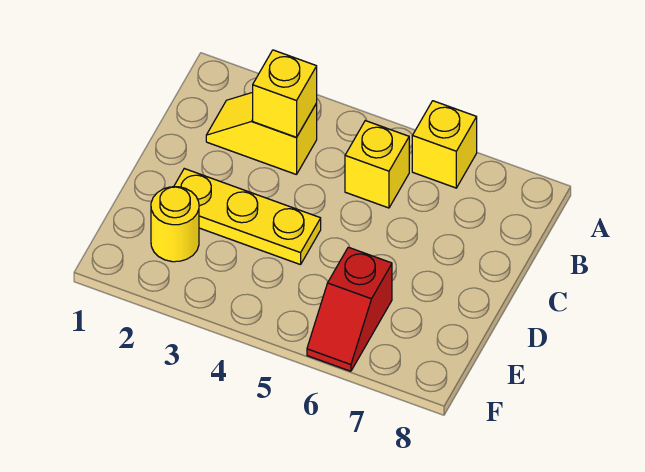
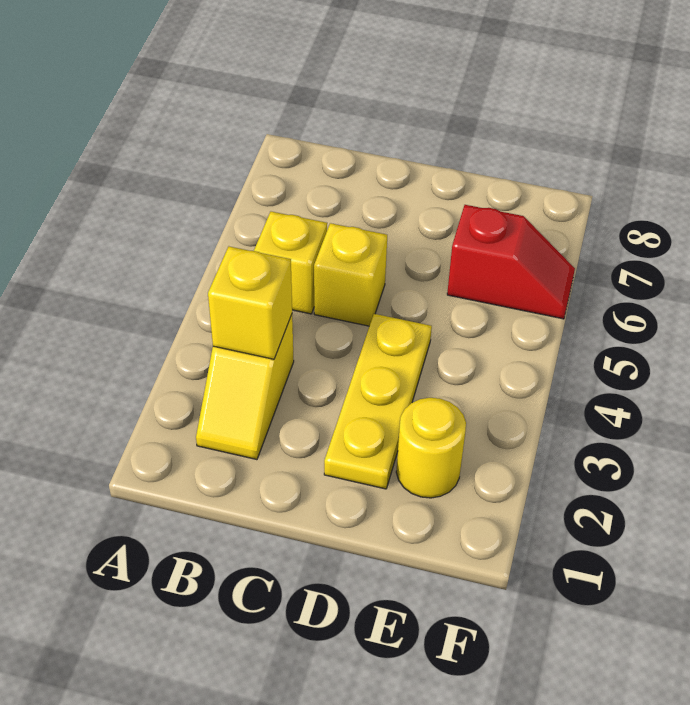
yellow 1x1 brick [412,101,477,188] -> yellow 1x1 brick moved to [314,223,387,326]

